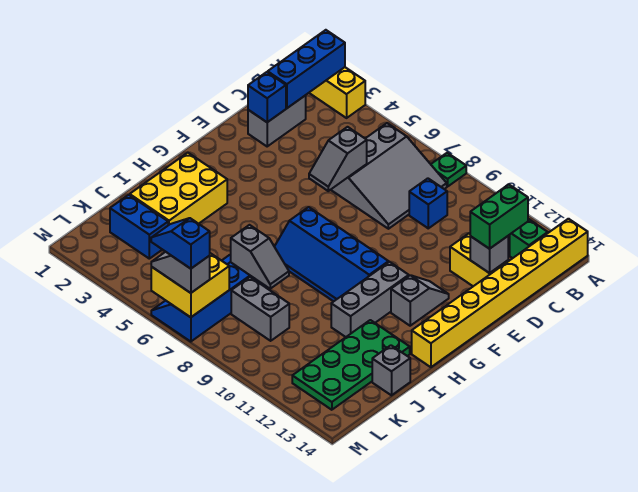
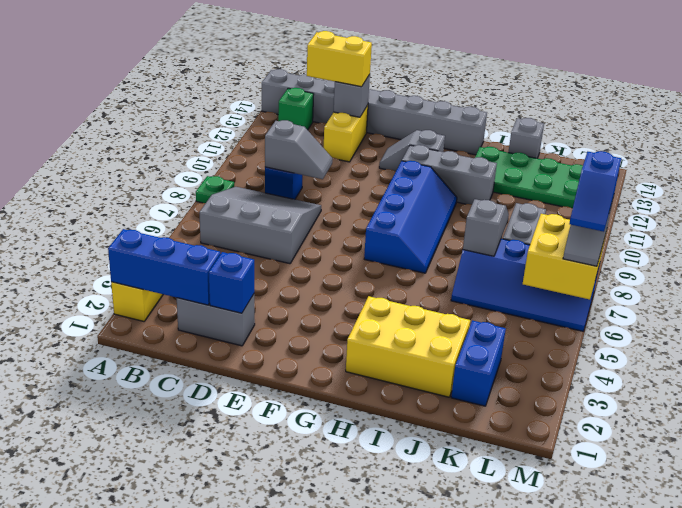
yellow 1x8 brick [412,219,588,367] -> grey 1x8 brick [262,69,487,155]
green 1x2 brick [470,184,528,249] -> yellow 1x2 brick [307,31,372,87]
grey 1x2 slope [309,127,367,191] -> grey 1x2 slope moved to [265,120,332,179]

